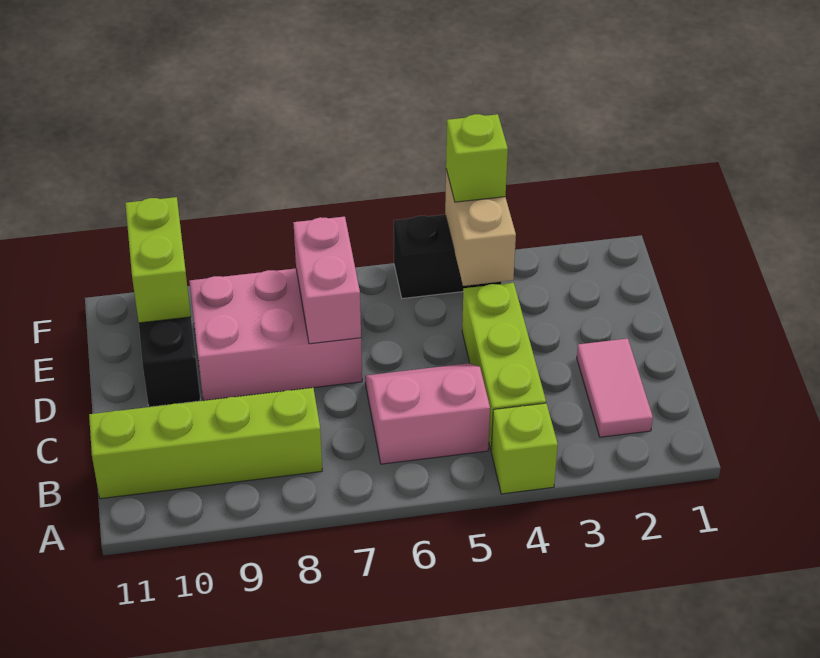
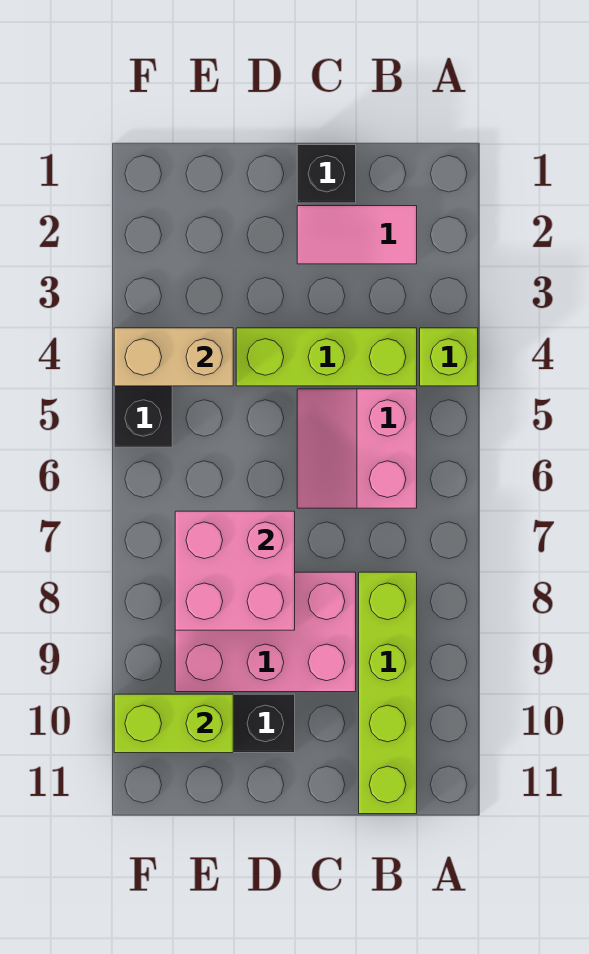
none -> black 1x1 brick [297,145,356,203]
pink 2x3 brick [189,268,362,401] -> pink 2x3 brick turned to [175,572,356,692]
pink 1x2 brick [293,217,361,344] -> pink 2x2 brick [175,511,295,630]
lime 1x1 brick [446,114,508,202] -> none

